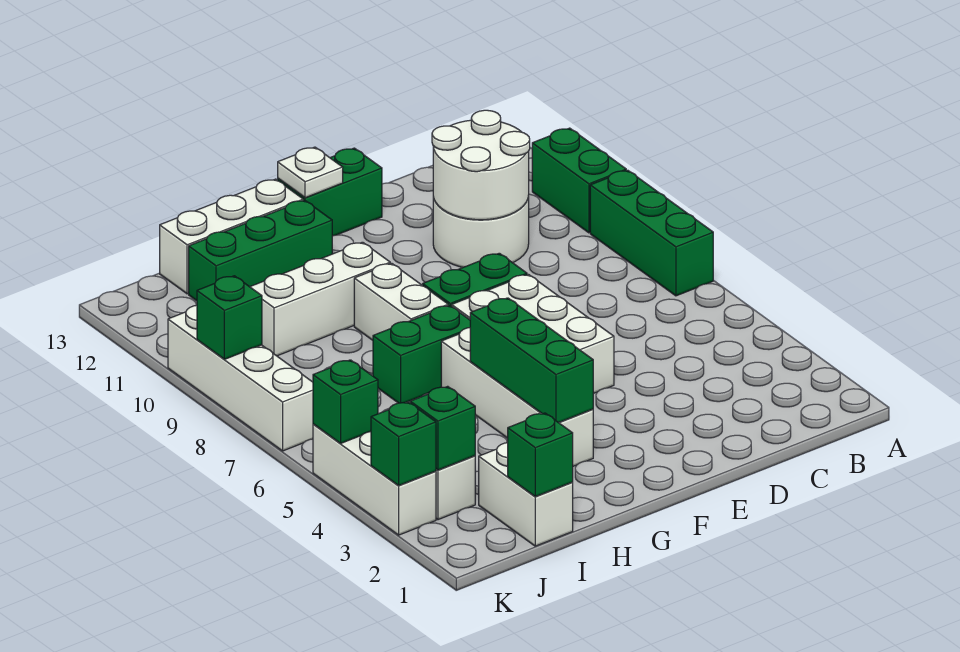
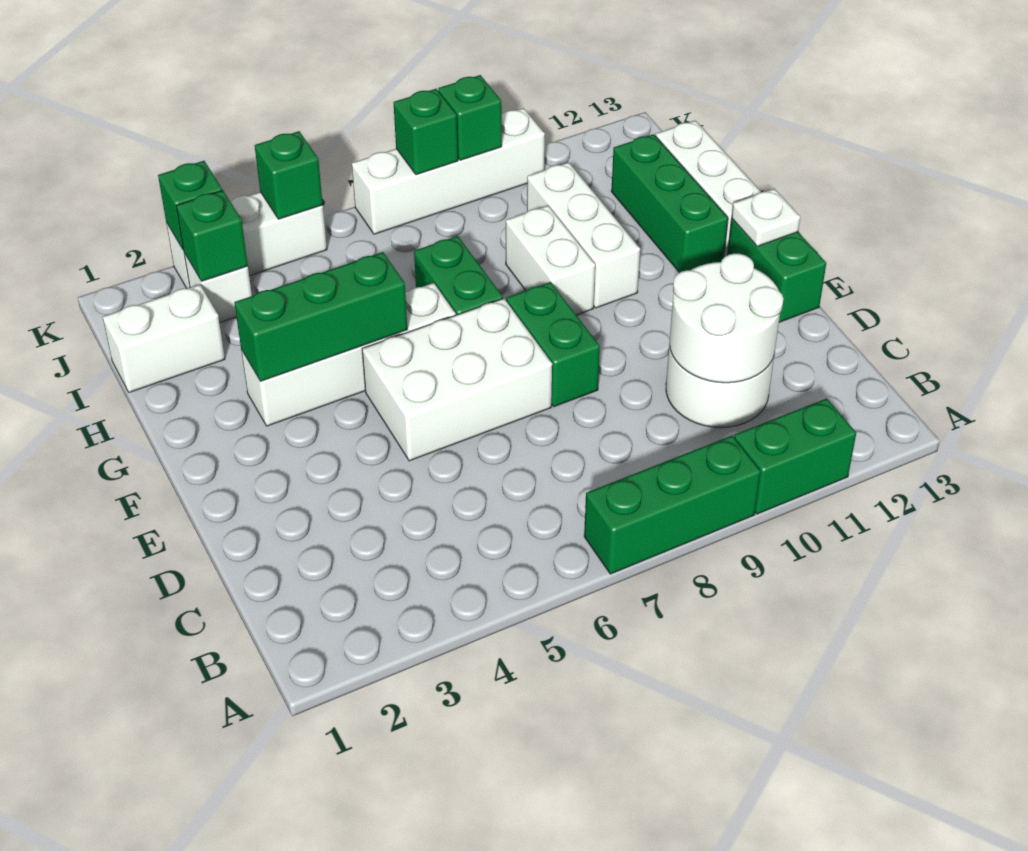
white 1x2 brick [354,263,448,340] -> white 1x2 brick turned to [506,206,595,315]
green 1x1 brick [508,413,573,497] -> green 1x1 brick moved to [394,89,458,175]

